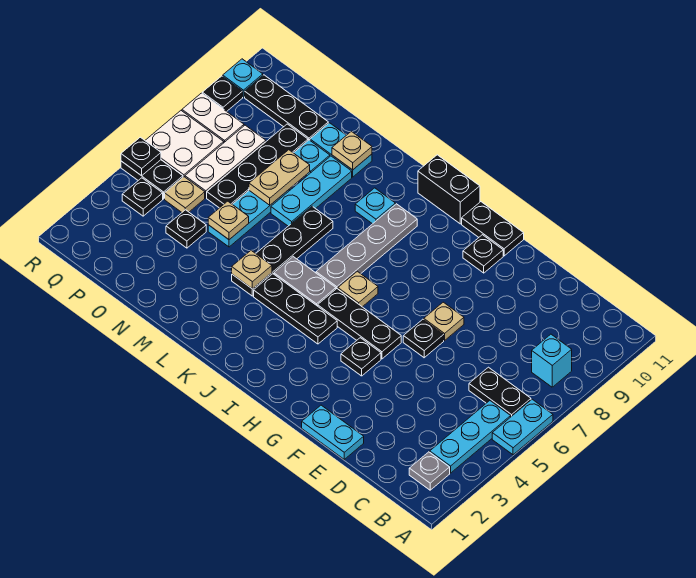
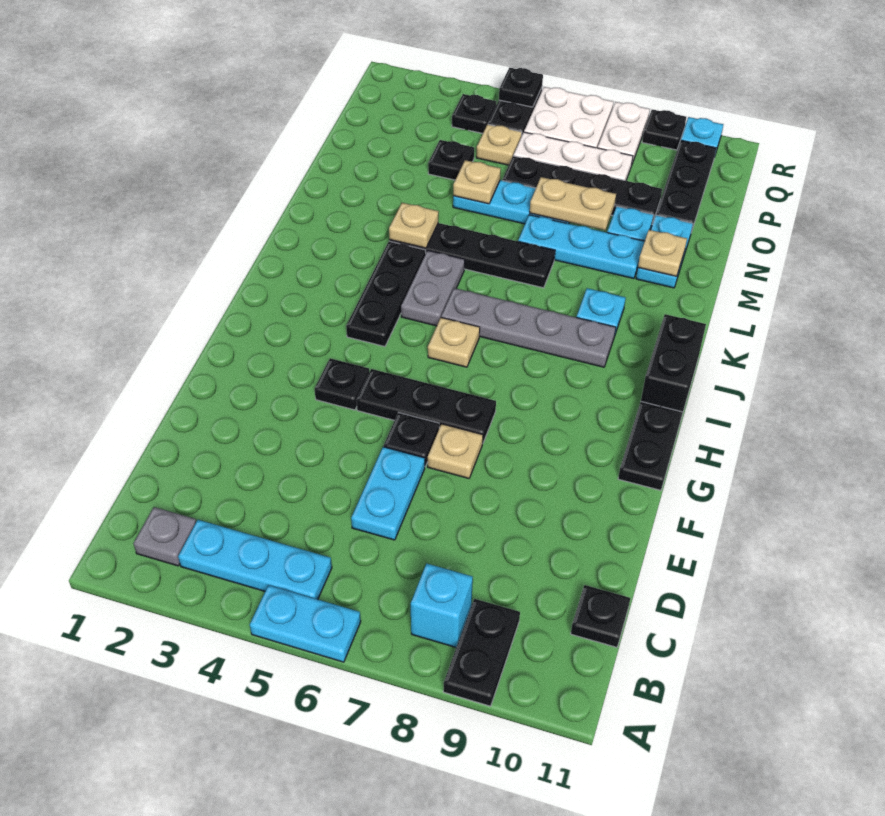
black 1x2 plate [469,367,531,416] -> black 1x2 plate moved to [443,599,520,706]
cyan 1x2 plate [302,405,364,459] -> cyan 1x2 plate moved to [351,447,425,540]
black 1x3 plate [318,289,401,359] -> black 1x3 plate turned to [357,369,496,443]
black 1x1 plate [463,235,503,273] -> black 1x1 plate moved to [571,585,630,647]

